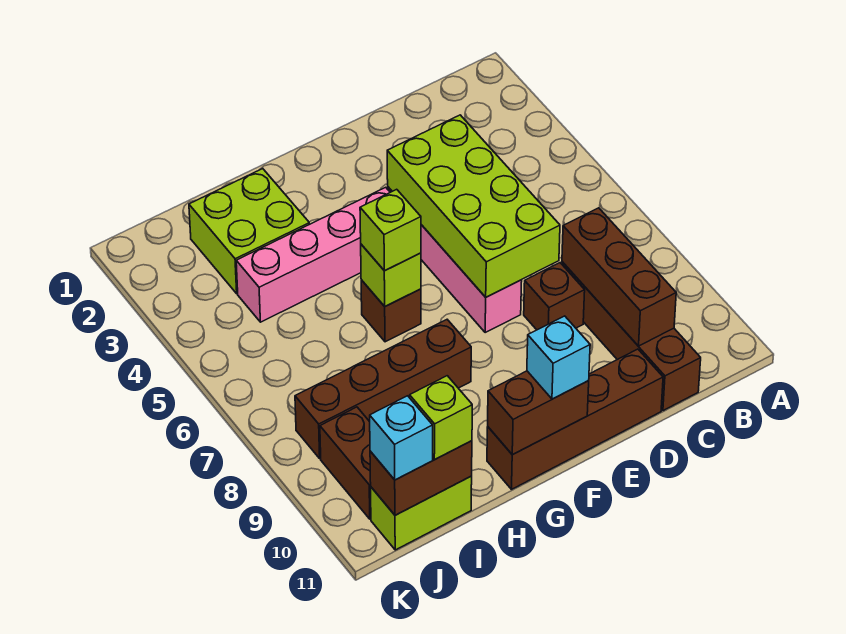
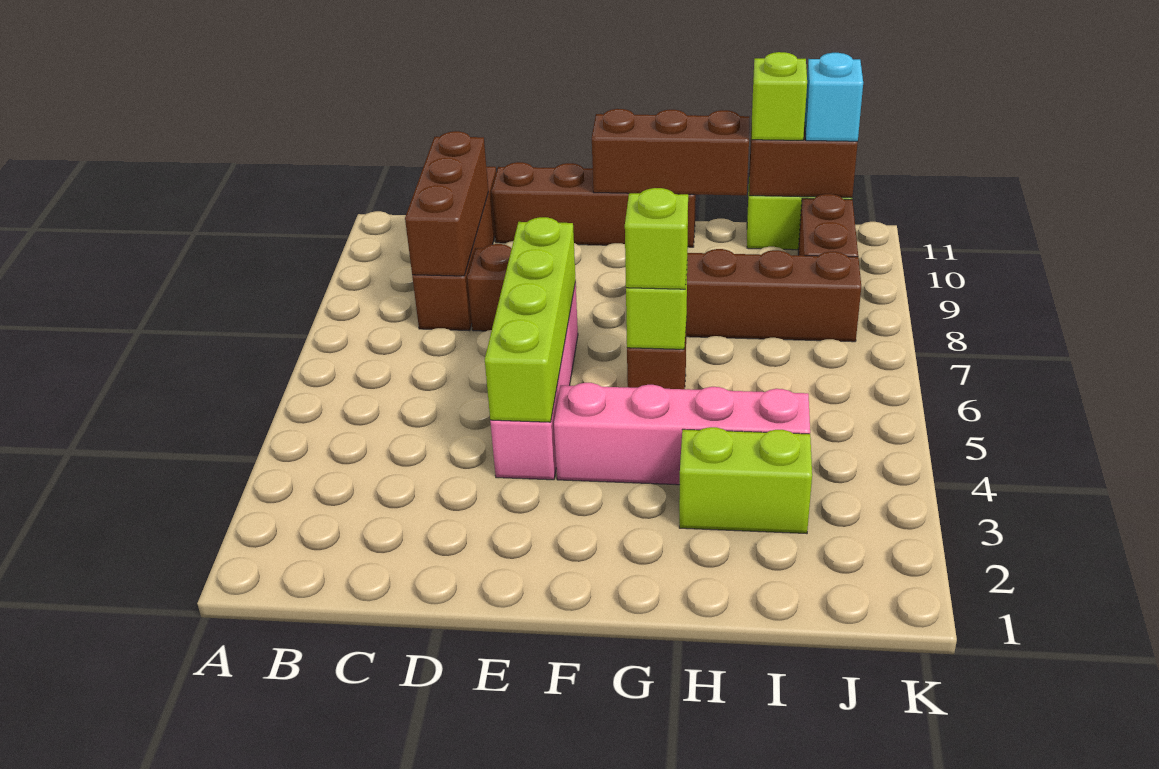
lime 2x4 brick [387,115,560,297] -> lime 1x4 brick [485,217,576,422]
brown 1x2 brick [488,371,589,455] -> brown 1x3 brick [592,109,749,195]
cyan 1x1 brick [527,316,590,399] -> none
lime 2x2 brick [189,169,309,294] -> lime 1x2 brick [679,427,812,534]

